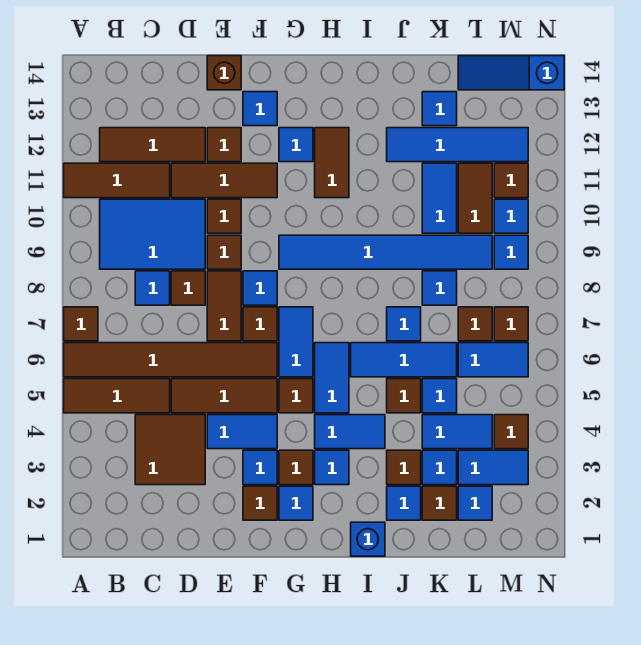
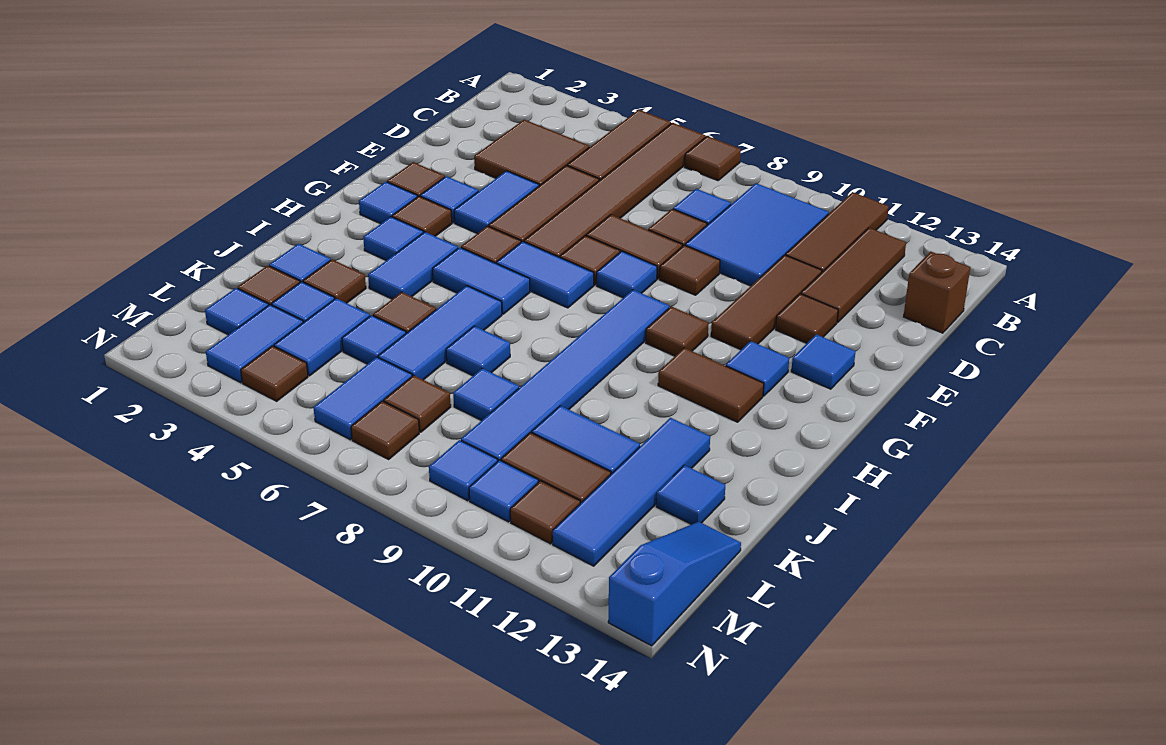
brown 1x1 tile [207,199,241,233] -> brown 1x1 tile moved to [646,306,708,356]
brown 1x1 brick [207,56,241,90] -> brown 1x1 brick moved to [903,252,970,333]
blue 1x1 brick [351,522,385,556] -> none

